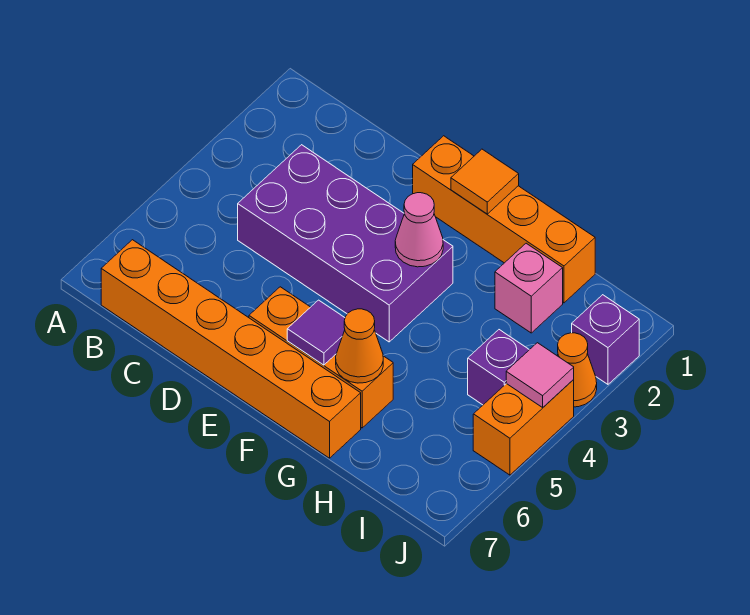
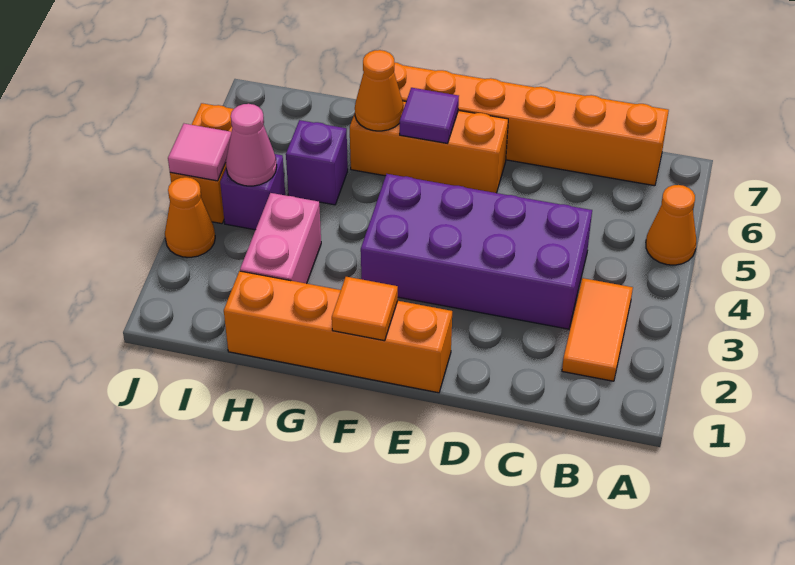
none -> orange 1x1 cone [646,185,696,265]
none -> orange 1x2 tile [562,278,633,381]
pink 1x1 cone [395,193,443,267] -> pink 1x1 cone moved to [226,104,277,186]
pink 1x1 brick [495,243,563,333] -> pink 1x2 brick [240,193,321,284]
purple 1x1 brick [572,295,639,384] -> purple 1x1 brick moved to [286,120,348,205]

